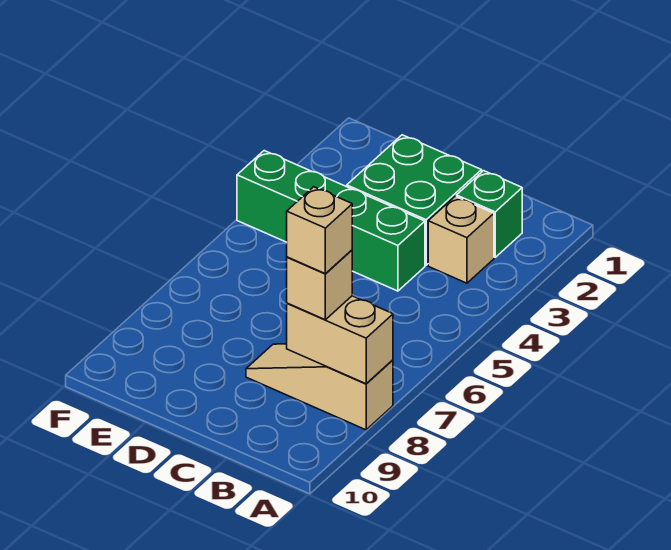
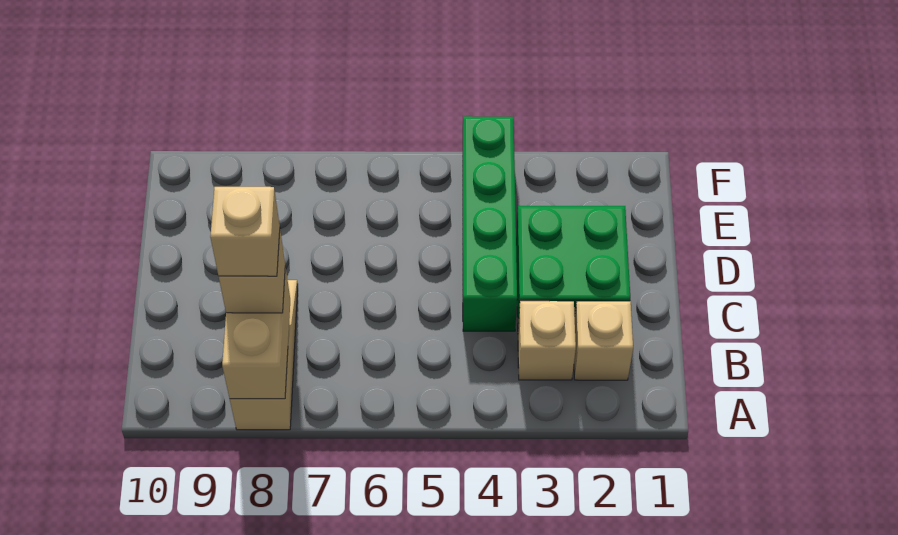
green 1x1 brick [457,171,523,257] -> tan 1x1 brick [574,301,633,380]

